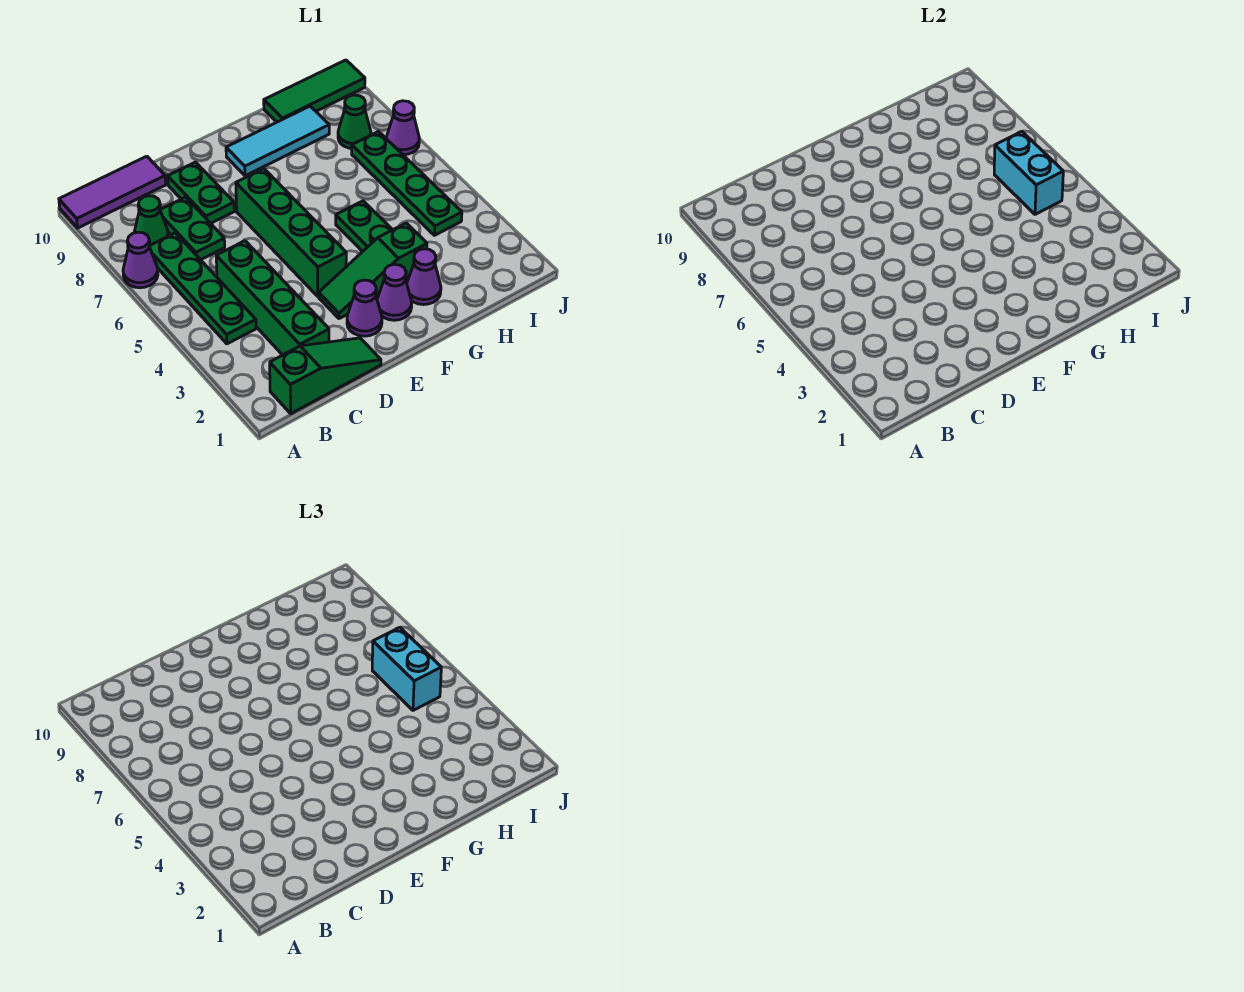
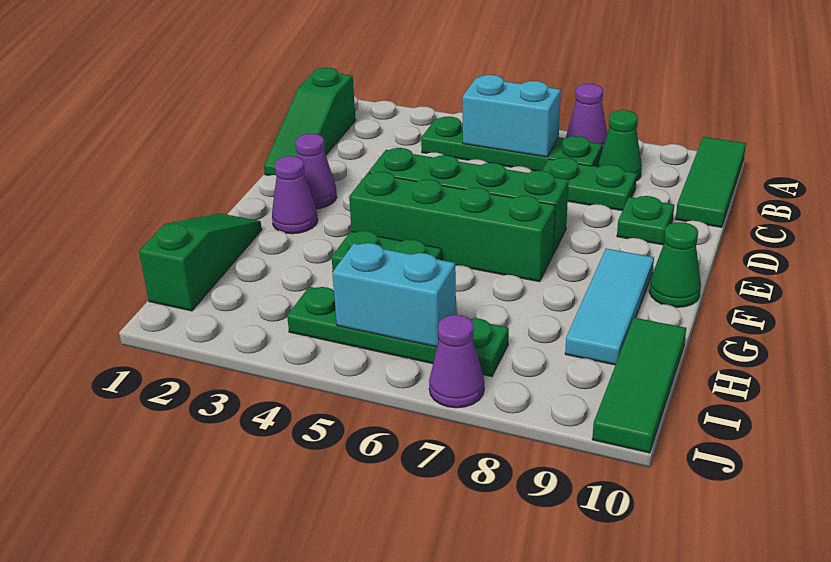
purple 1x3 tile [59,156,166,228] -> green 1x3 tile [676,137,746,227]
green 1x4 brick [216,241,329,355] -> green 1x4 brick moved to [349,171,555,282]
green 1x2 plate [168,162,234,223] -> green 1x1 plate [617,196,674,245]
green 1x3 slope [319,223,427,319] -> green 1x3 slope moved to [139,213,262,311]
purple 1x1 cone [407,249,441,305] -> none
cyan 1x2 brick [372,628,441,710] -> cyan 1x2 brick moved to [463,75,561,157]
green 1x1 cone [338,95,371,149] -> green 1x1 cone moved to [649,222,701,307]

